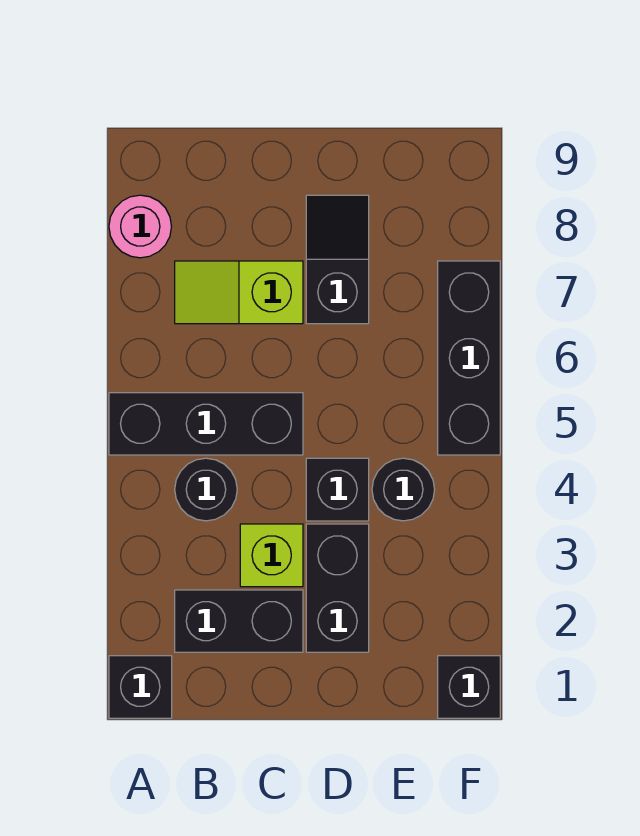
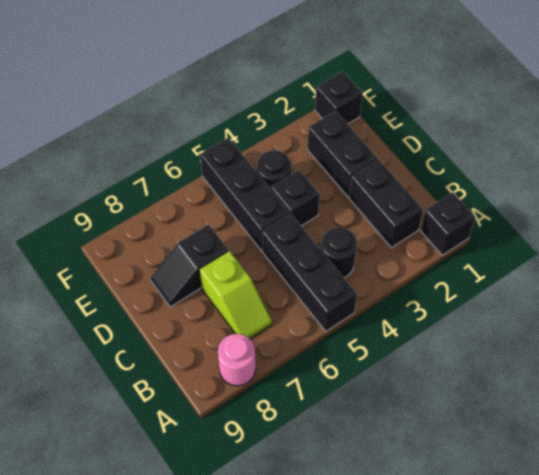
lime 1x1 brick [240,524,303,587] -> none
black 1x2 brick [306,524,369,652] -> black 1x2 brick turned to [307,111,378,197]
black 1x3 brick [438,261,500,455] -> black 1x3 brick turned to [200,138,290,250]

